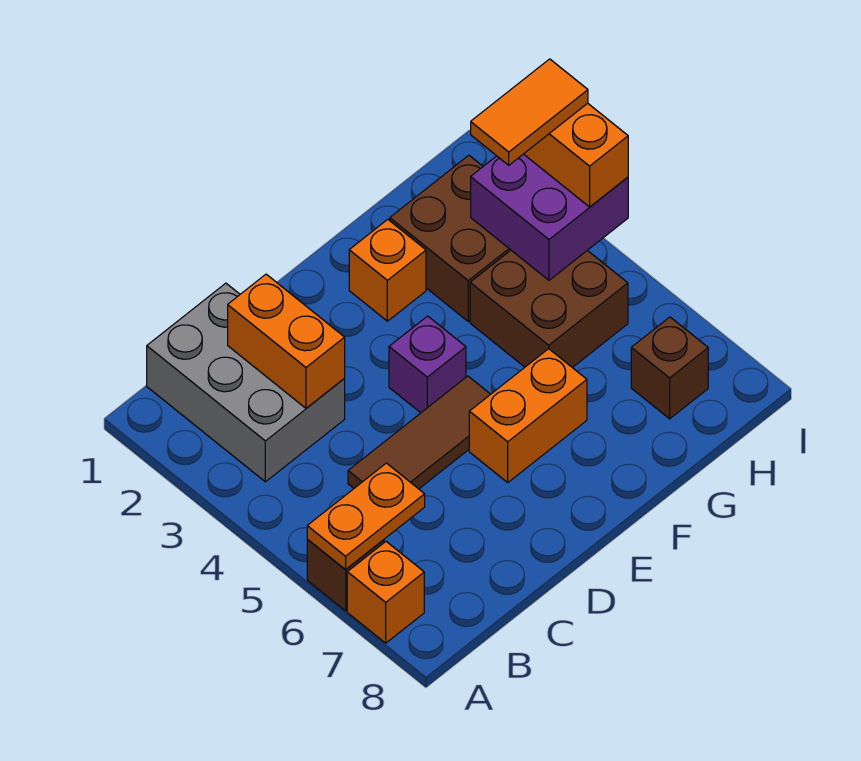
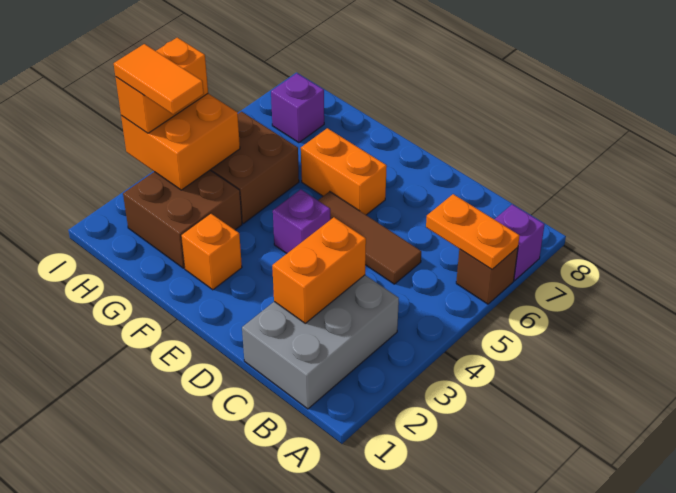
orange 1x1 brick [347,542,424,643] -> purple 1x1 brick [495,205,545,280]
purple 2x2 brick [471,154,628,280] -> orange 2x2 brick [121,94,240,190]
brown 1x1 brick [631,317,708,419] -> purple 1x1 brick [271,73,324,143]

